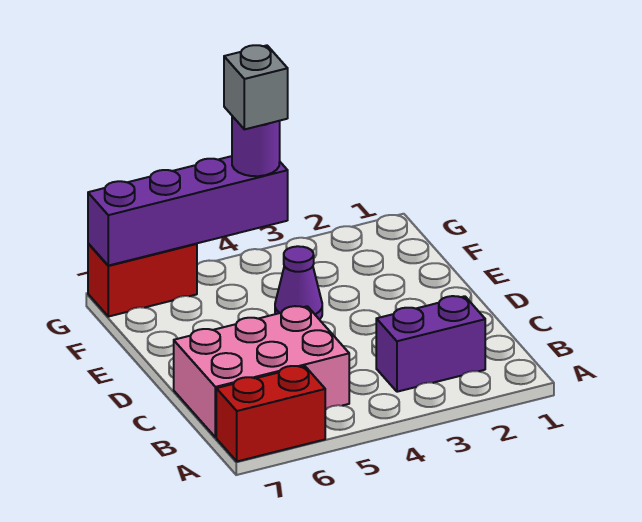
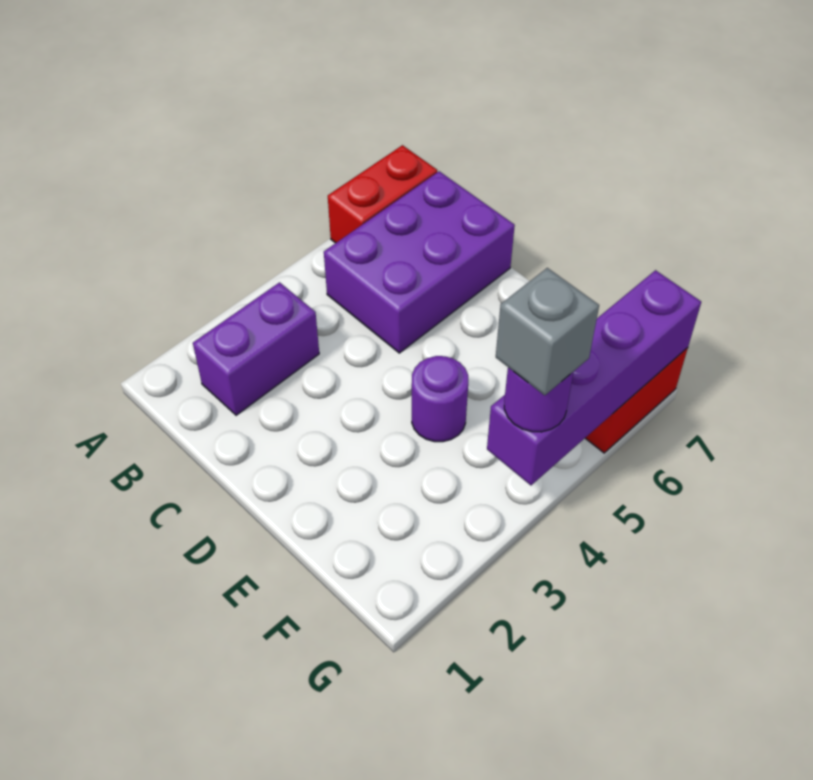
pink 2x3 brick [174,306,349,437] -> purple 2x3 brick [324,171,515,353]
purple 1x1 cone [275,246,322,320] -> purple 1x1 round brick [412,356,468,442]

